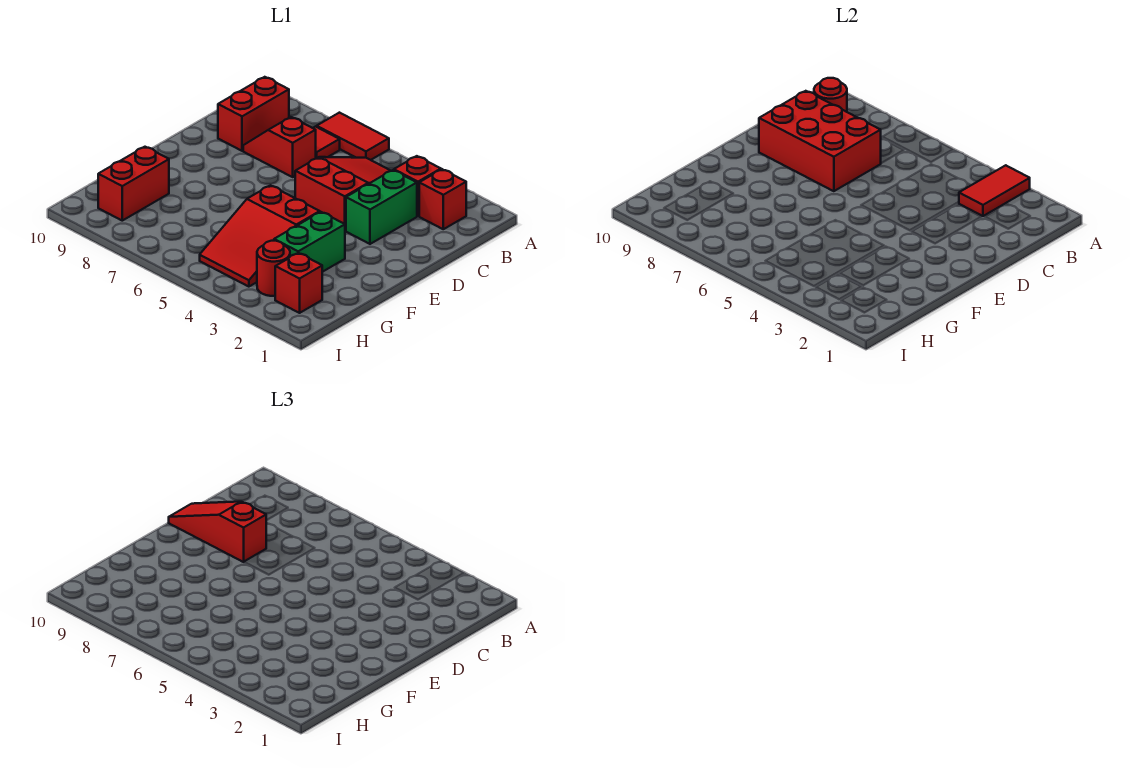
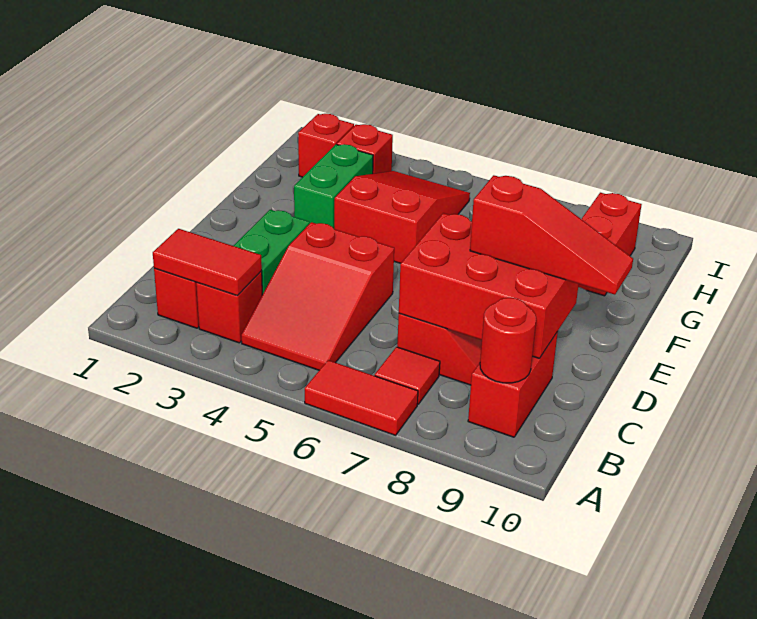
red 1x2 tile [959,165,1030,216] -> red 1x2 tile turned to [153,229,262,295]
red 1x1 round brick [257,241,290,296] -> red 1x1 brick [337,124,393,174]

